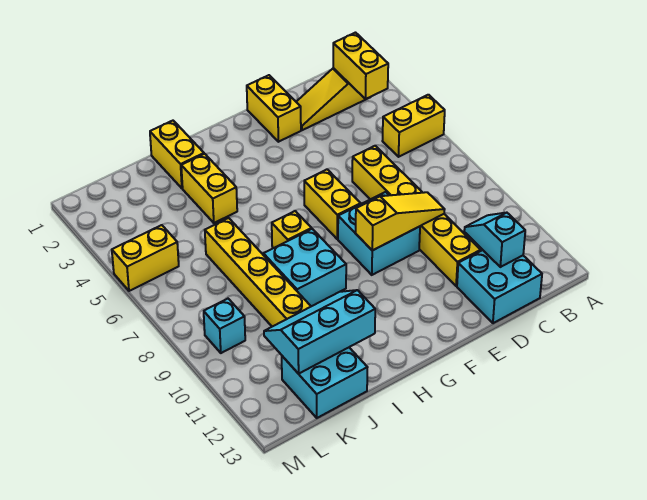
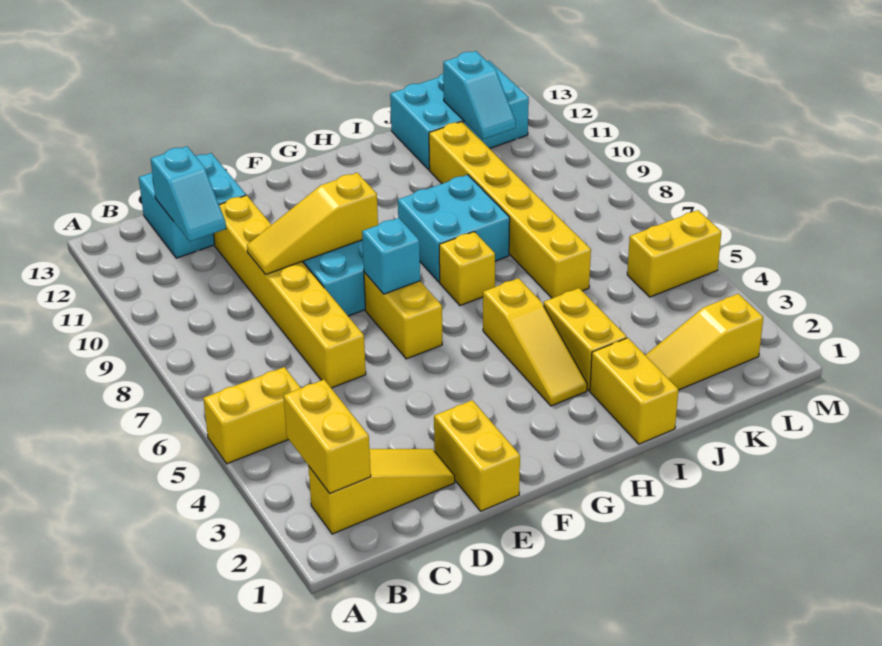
none -> yellow 1x3 slope [483,278,587,406]
cyan 2x3 slope [264,290,375,374] -> cyan 1x2 slope [443,51,516,139]
none -> yellow 1x3 slope [645,294,763,390]
cyan 2x2 brick [282,348,368,418] -> cyan 2x3 brick [390,61,529,170]
cyan 1x1 brick [204,299,245,353] -> cyan 1x1 brick moved to [362,218,420,294]

